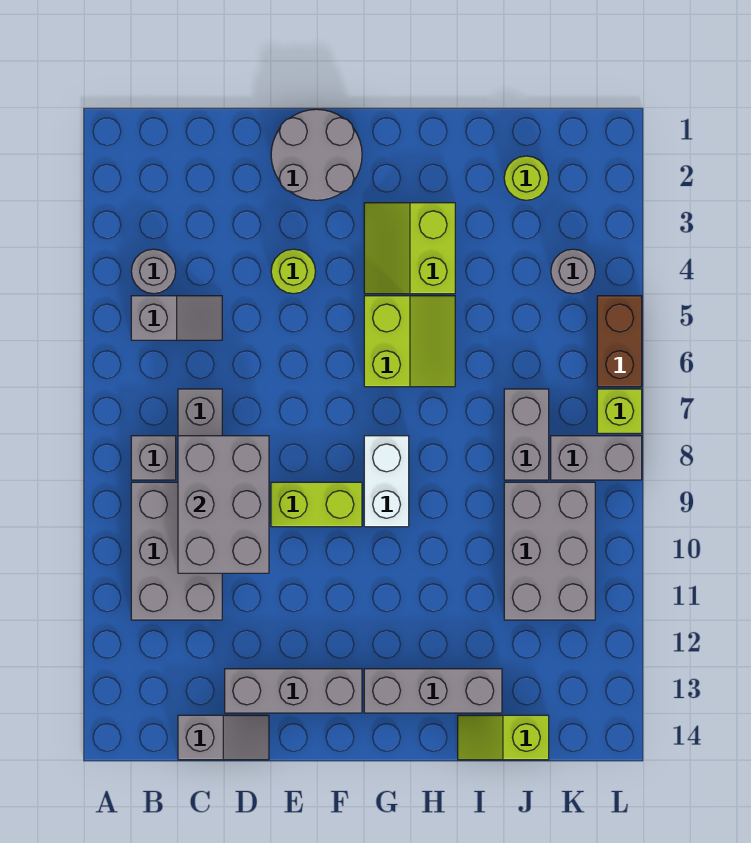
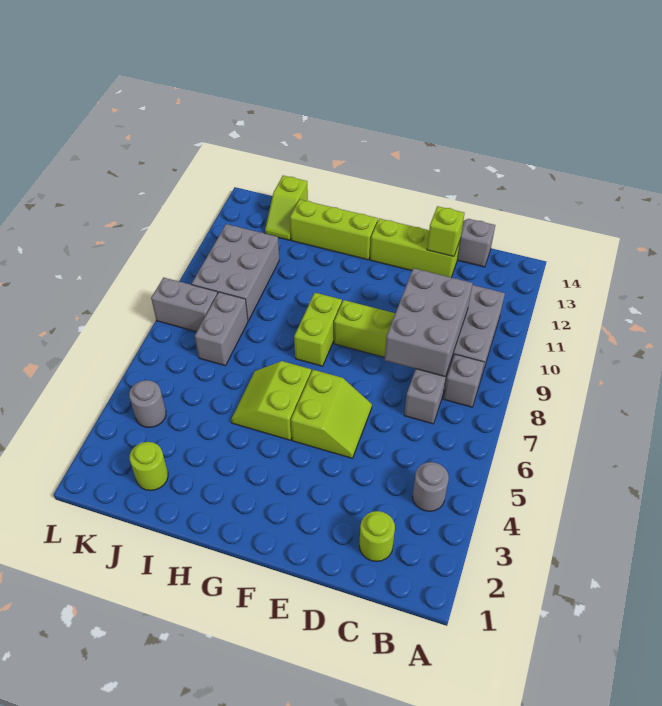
grey 1x2 slope [131,296,222,340] -> none
grey 1x3 brick [225,669,362,713] -> lime 1x3 brick [370,218,460,277]
grey 2x2 round brick [271,109,362,200] -> none
lime 1x1 round brick [271,249,315,294] -> lime 1x1 round brick moved to [359,511,395,561]
lime 2x2 slope [364,203,455,294] -> lime 2x2 slope moved to [291,370,372,458]
white 1x2 brick [364,436,409,527] -> lime 1x2 brick [294,293,342,366]
grey 1x3 brick [364,669,502,713] -> lime 1x3 brick [290,199,378,260]
lime 1x2 slope [458,715,549,760] -> lime 1x2 slope turned to [265,175,308,240]
brown 1x2 brick [597,296,642,387] -> none
lime 1x1 brick [597,389,642,433] -> lime 1x1 brick moved to [427,206,464,256]

